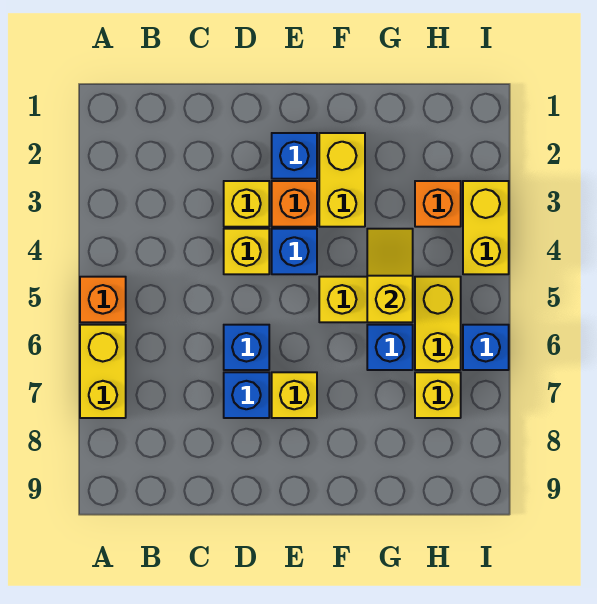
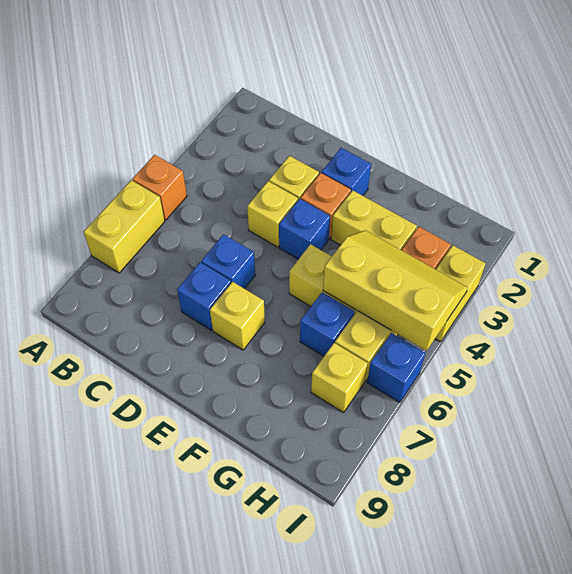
yellow 1x2 brick [319,133,365,227] -> yellow 1x2 brick turned to [331,190,417,250]
yellow 1x2 slope [367,229,413,322] -> yellow 2x3 slope [323,230,468,351]

